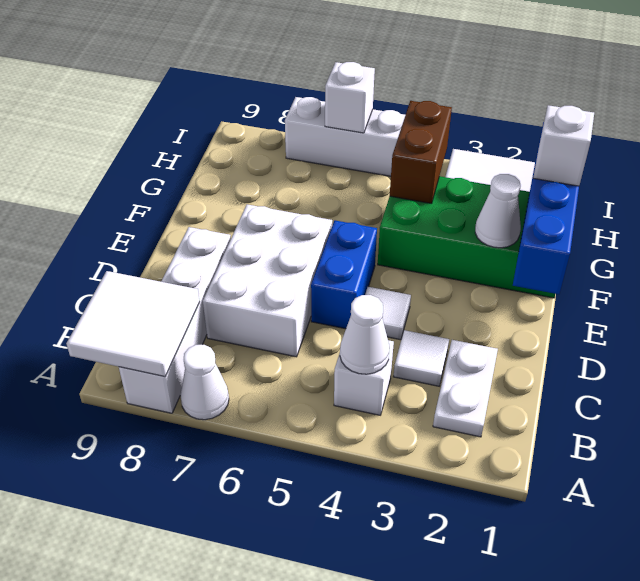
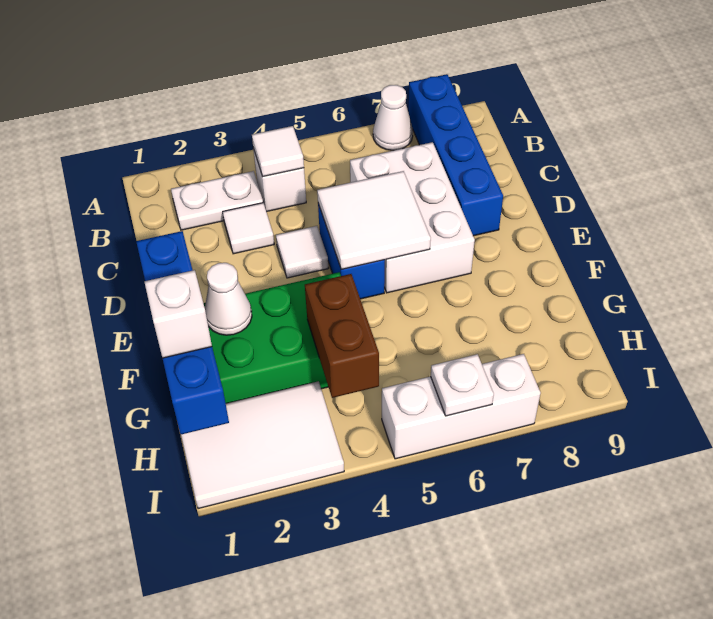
white 1x4 brick [119,227,231,413] -> blue 1x4 brick [408,74,503,236]
white 2x2 tile [66,271,200,376] -> white 2x2 tile moved to [317,171,431,269]
white 1x2 plate [433,340,498,437] -> white 1x2 plate turned to [171,171,263,230]
white 1x1 cone [340,295,390,374] -> white 1x1 tile [252,126,304,176]
white 1x1 brick [325,62,375,133] -> white 1x1 plate [431,354,494,416]

